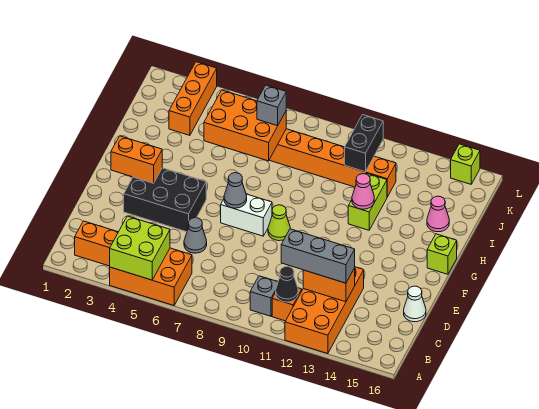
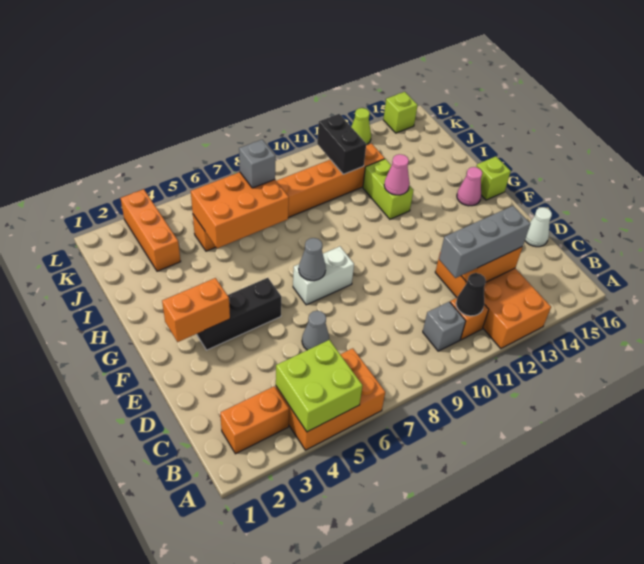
black 2x3 brick [124,168,206,232] -> black 1x3 brick [197,278,281,350]
lime 1x1 cone [268,205,290,241] -> lime 1x1 cone moved to [351,108,371,145]
pink 1x1 cone [427,196,449,232] -> pink 1x1 cone moved to [457,167,482,206]

